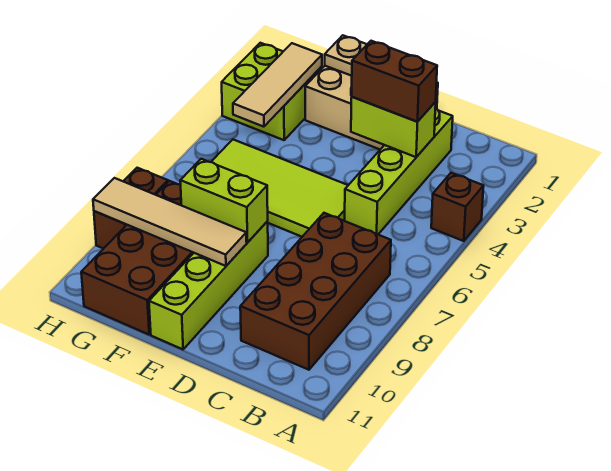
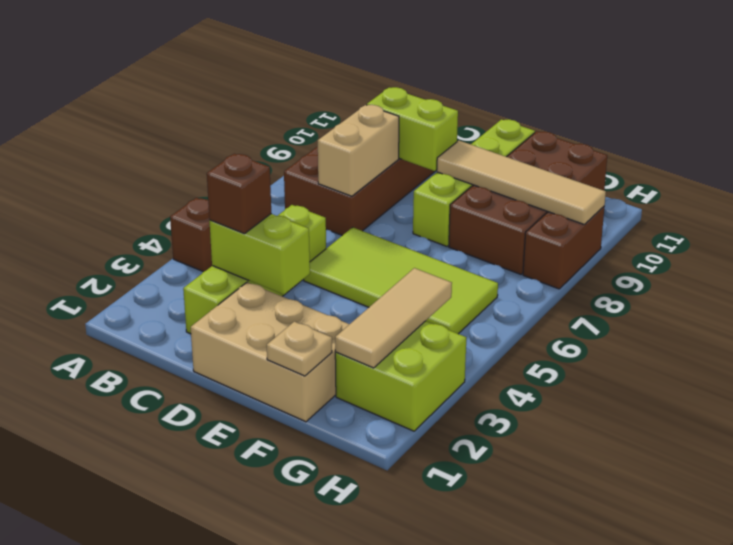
brown 1x2 brick [352,41,437,122] -> brown 1x1 brick [207,154,271,234]
none -> tan 1x2 brick [318,105,399,196]
lime 1x2 brick [180,159,268,243] -> lime 1x2 brick moved to [367,87,458,171]

